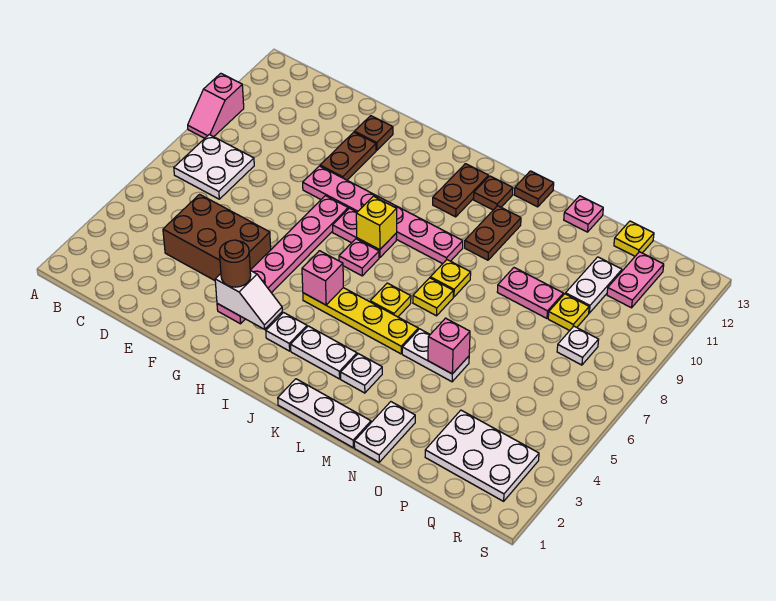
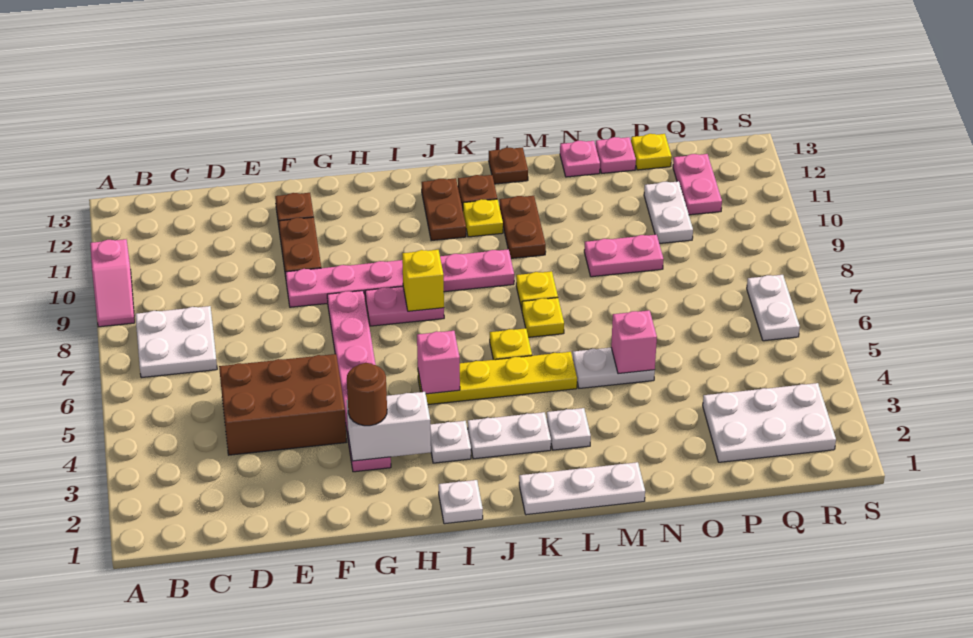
white 1x2 slope [215,271,282,329] -> white 1x2 brick [346,392,431,461]
pink 1x1 plate [339,239,379,276] -> pink 1x1 plate moved to [596,137,636,173]
white 1x2 plate [354,402,415,462] -> white 1x2 plate moved to [747,275,800,341]
yellow 1x1 plate [548,294,589,331] -> yellow 1x1 plate moved to [463,199,503,237]
white 1x1 plate [557,326,599,365] -> white 1x1 plate moved to [439,480,483,524]

